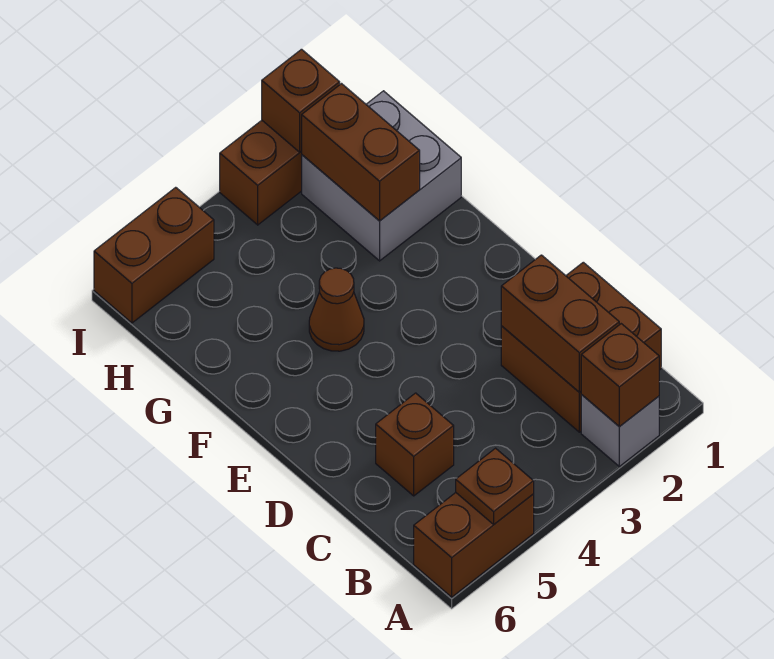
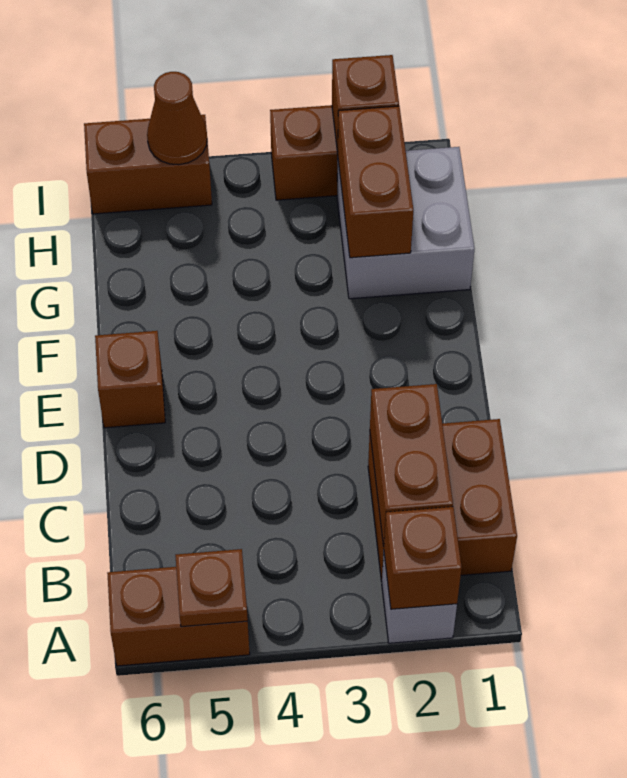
brown 1x1 brick [376,393,454,496] -> brown 1x1 brick moved to [95,331,165,428]
brown 1x1 cone [309,268,364,351] -> brown 1x1 cone moved to [147,72,207,165]

